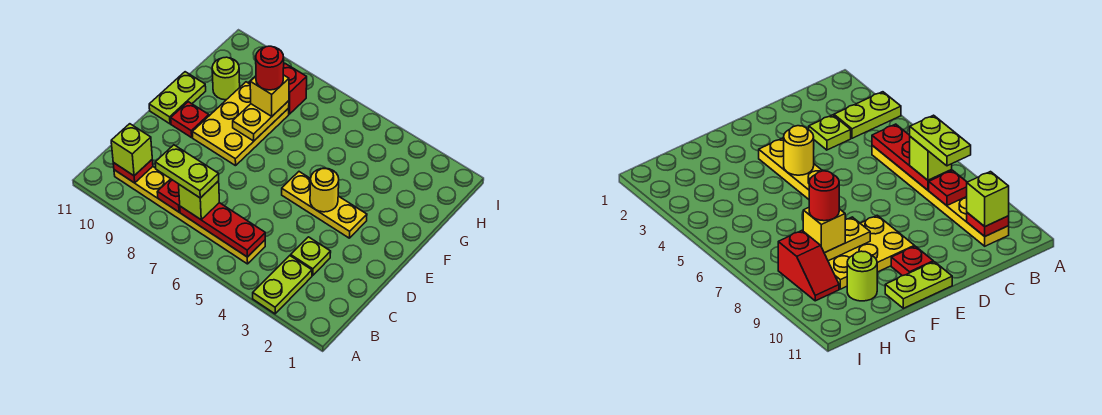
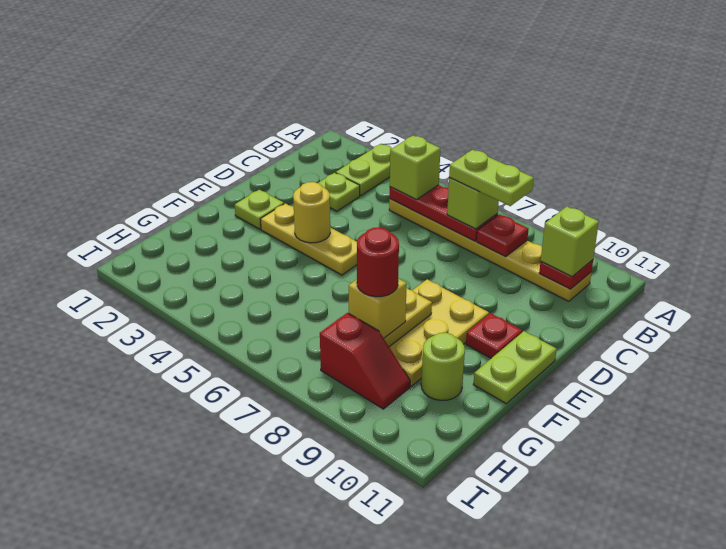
none -> lime 1x1 brick [390,136,440,200]
none -> lime 1x1 plate [235,190,284,229]

